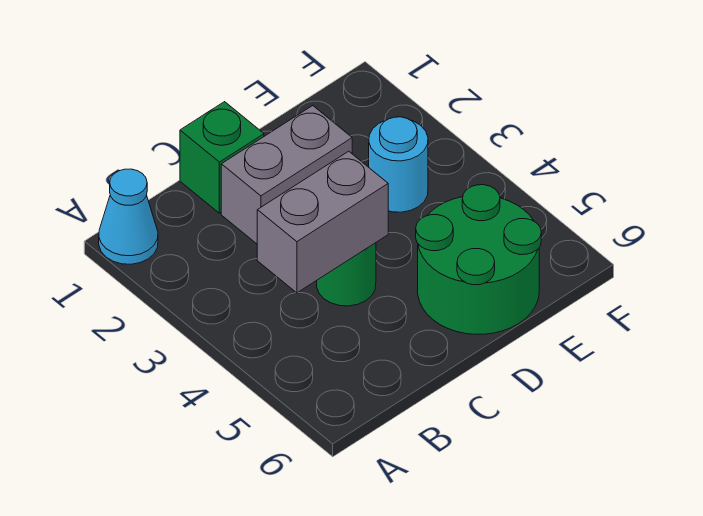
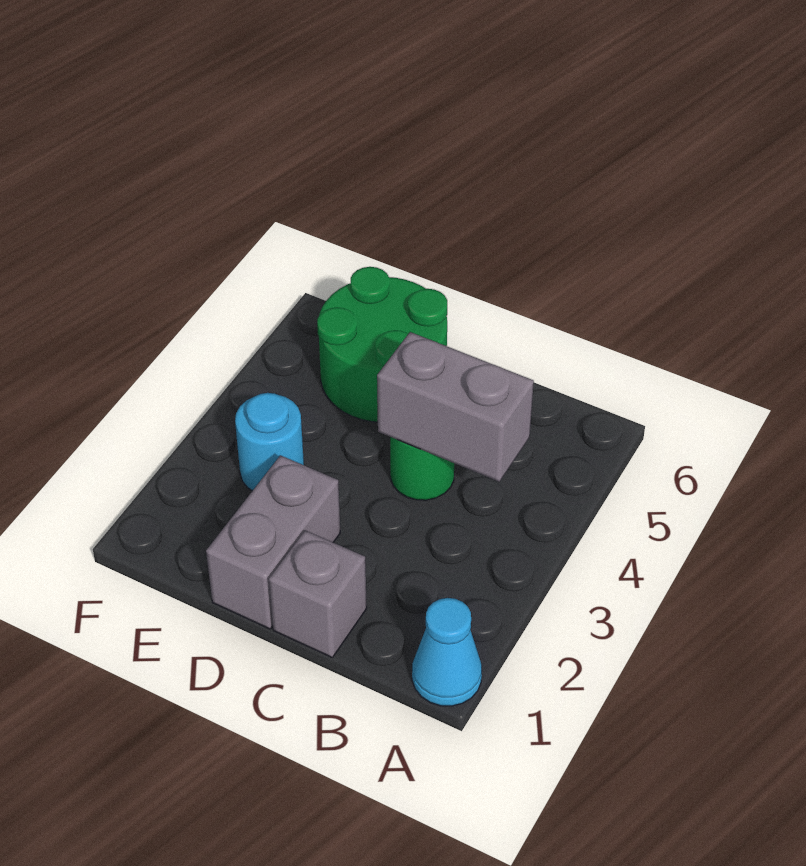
green 1x1 brick [180,102,264,213] -> grey 1x1 brick [269,530,367,657]
grey 1x2 brick [221,106,352,244] -> grey 1x2 brick turned to [206,455,340,629]

